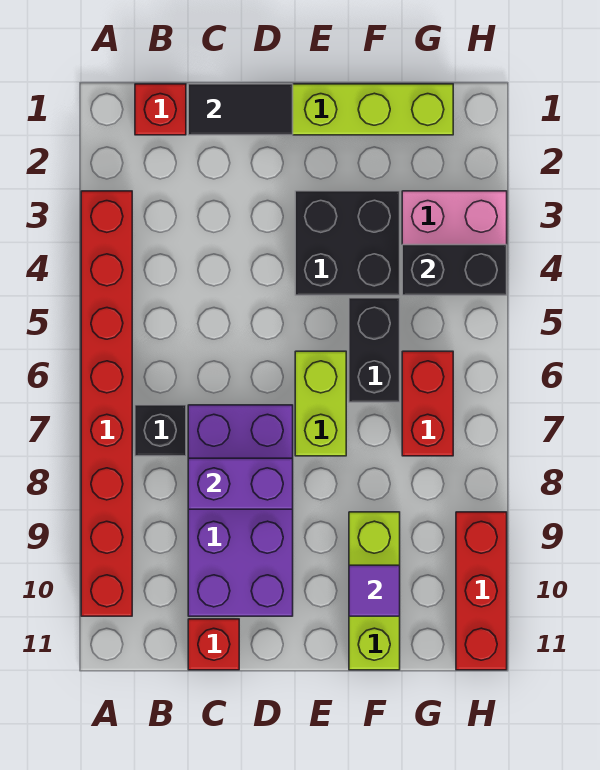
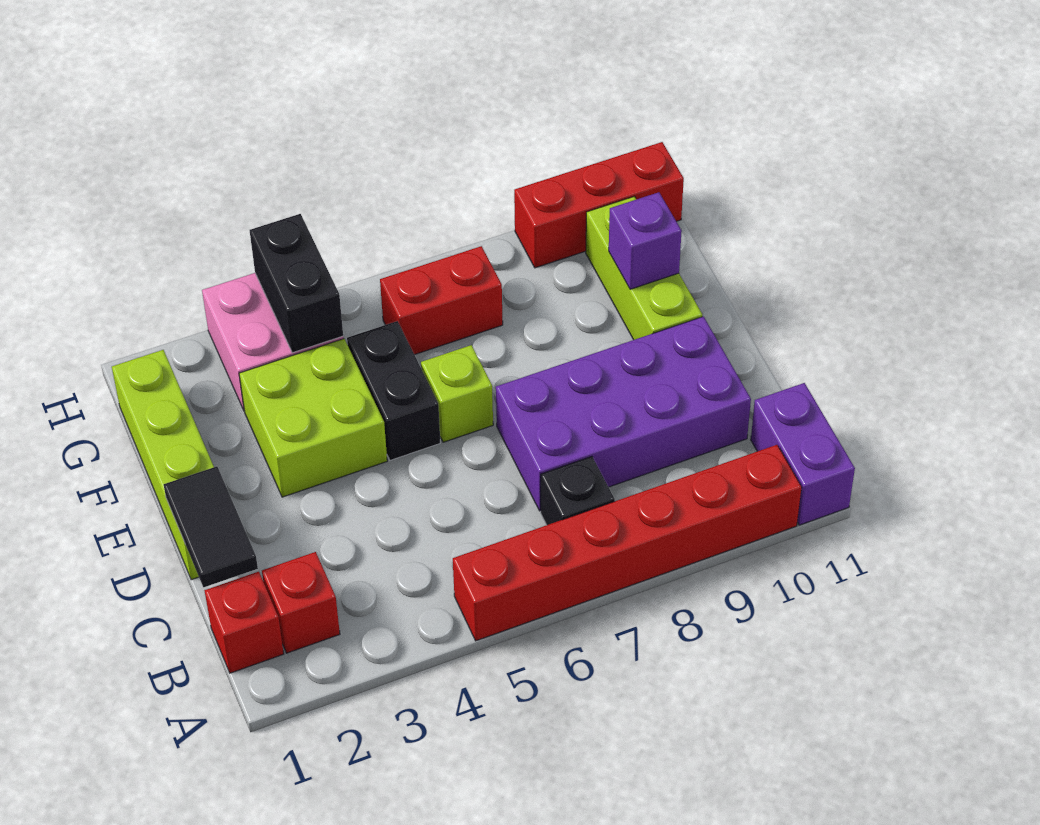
red 1x8 brick [81,191,132,616] -> red 1x6 brick [453,445,802,641]
purple 1x2 brick [188,458,293,509] -> purple 1x2 brick moved to [751,383,855,525]
red 1x1 brick [188,619,239,670] -> red 1x1 brick moved to [262,552,340,653]
black 2x2 brick [295,191,400,295] -> lime 2x2 brick [239,339,387,497]
lime 1x2 brick [295,351,346,456] -> lime 1x1 brick [421,345,493,442]
black 1x2 brick [349,298,400,402] -> black 1x2 brick turned to [347,321,440,460]
lime 1x3 brick [349,512,400,670] -> lime 1x3 brick turned to [586,196,702,340]
purple 1x1 tile [349,565,400,616] -> purple 1x1 brick [609,192,682,289]

